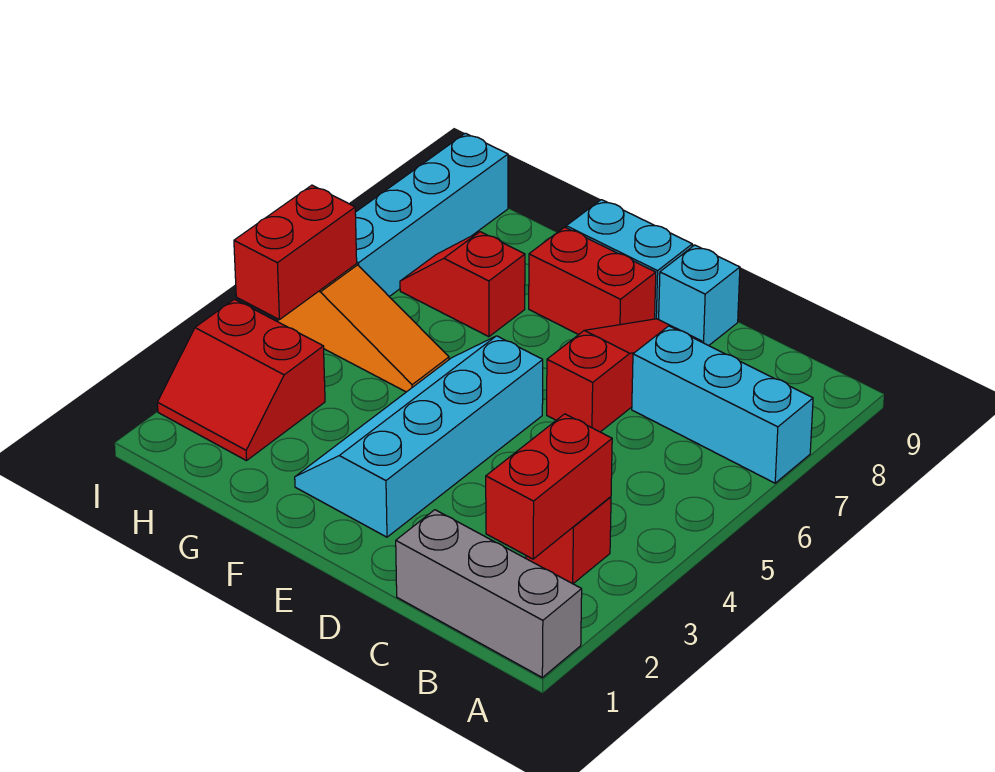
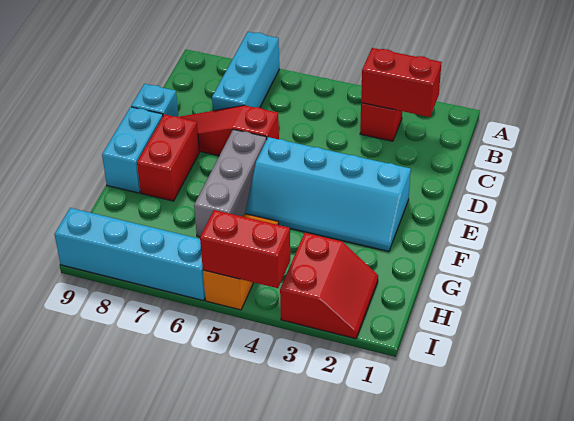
grey 1x3 brick [396,510,582,677] -> grey 1x3 brick moved to [194,130,266,237]
red 1x2 slope [400,232,525,337] -> none

